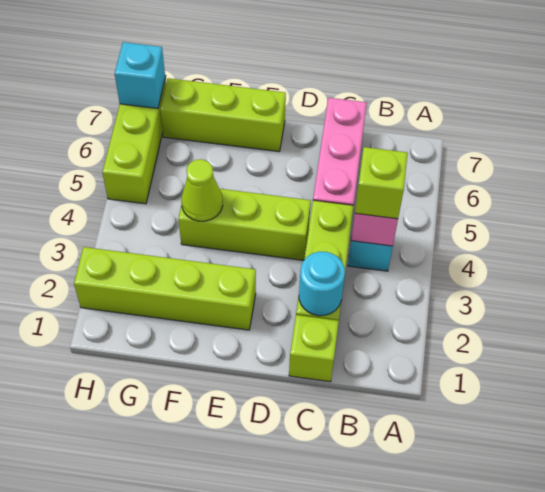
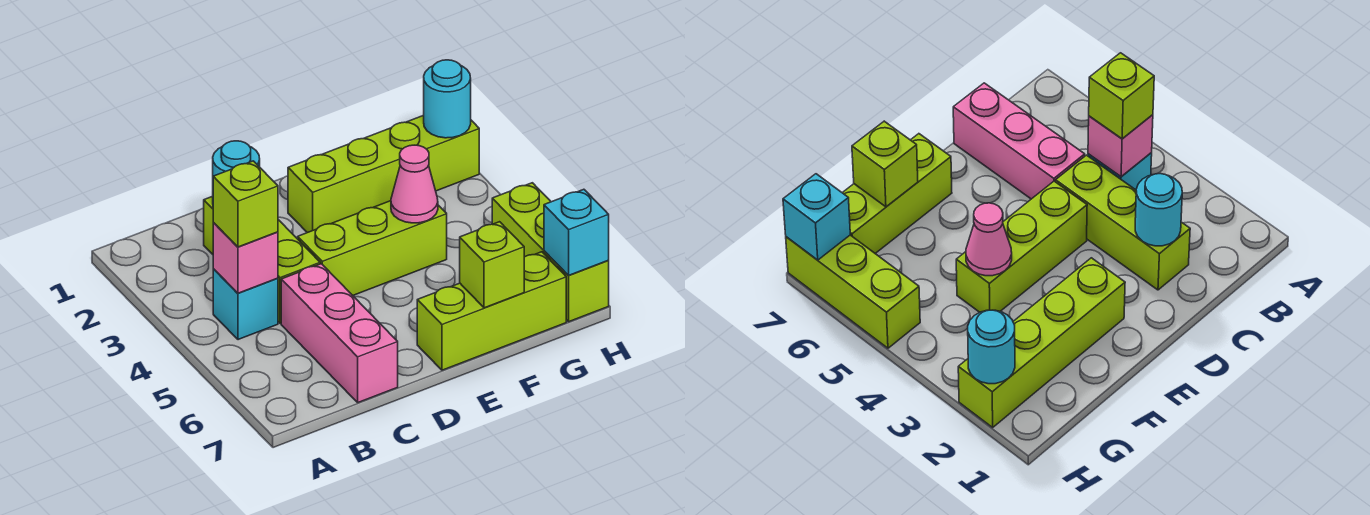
lime 1x1 brick [289,315,339,382] -> lime 1x1 brick moved to [460,222,524,308]
lime 1x1 cone [181,159,223,221] -> pink 1x1 cone [391,145,438,223]
none -> cyan 1x1 round brick [424,60,471,138]

